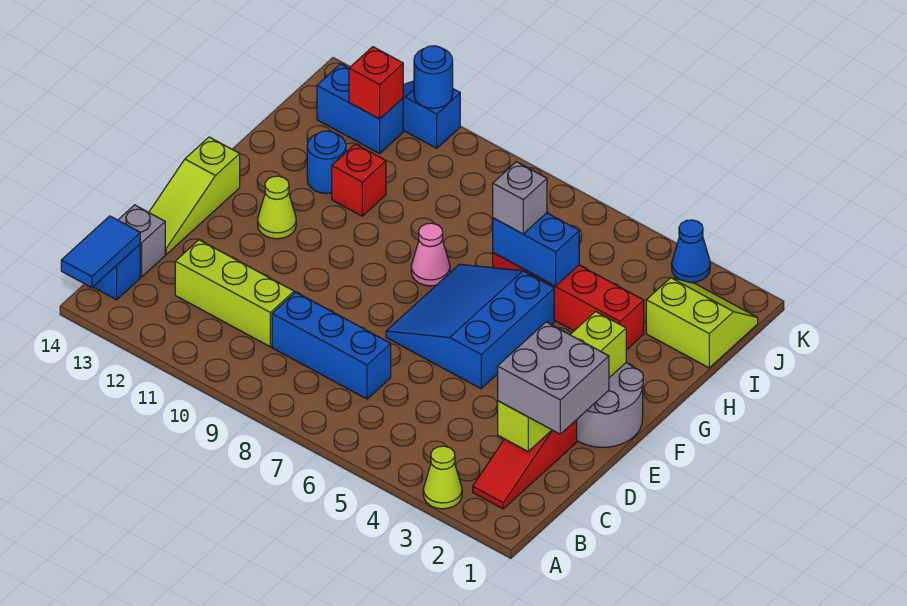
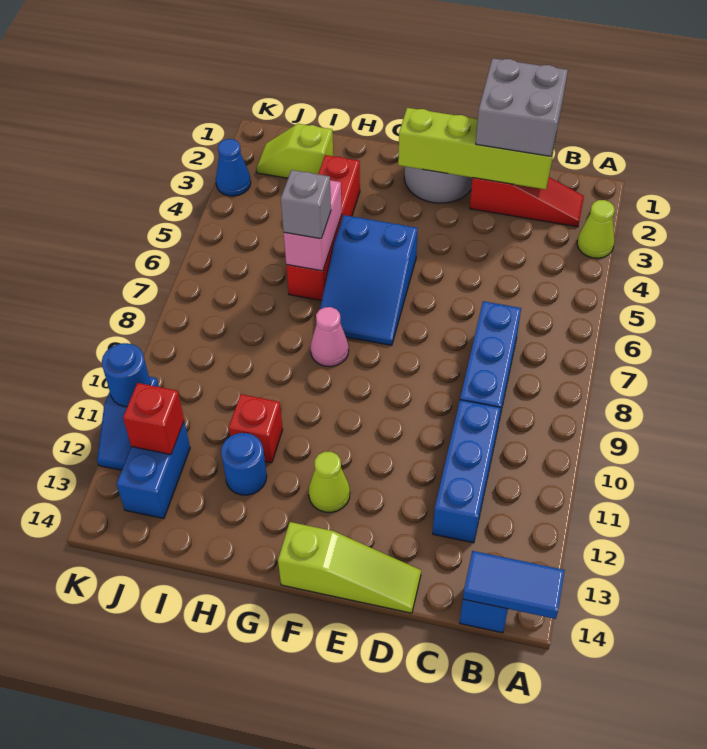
lime 1x3 brick [175,240,294,347] -> blue 1x3 brick [433,400,501,543]
grey 1x1 brick [118,205,165,277] -> none
blue 3x3 slope [386,264,554,389] -> blue 2x3 slope [320,215,418,345]
blue 1x2 brick [493,213,579,286] -> pink 1x2 brick [284,180,342,271]
lime 2x2 slope [646,278,758,368] -> lime 1x2 slope [256,124,333,178]

